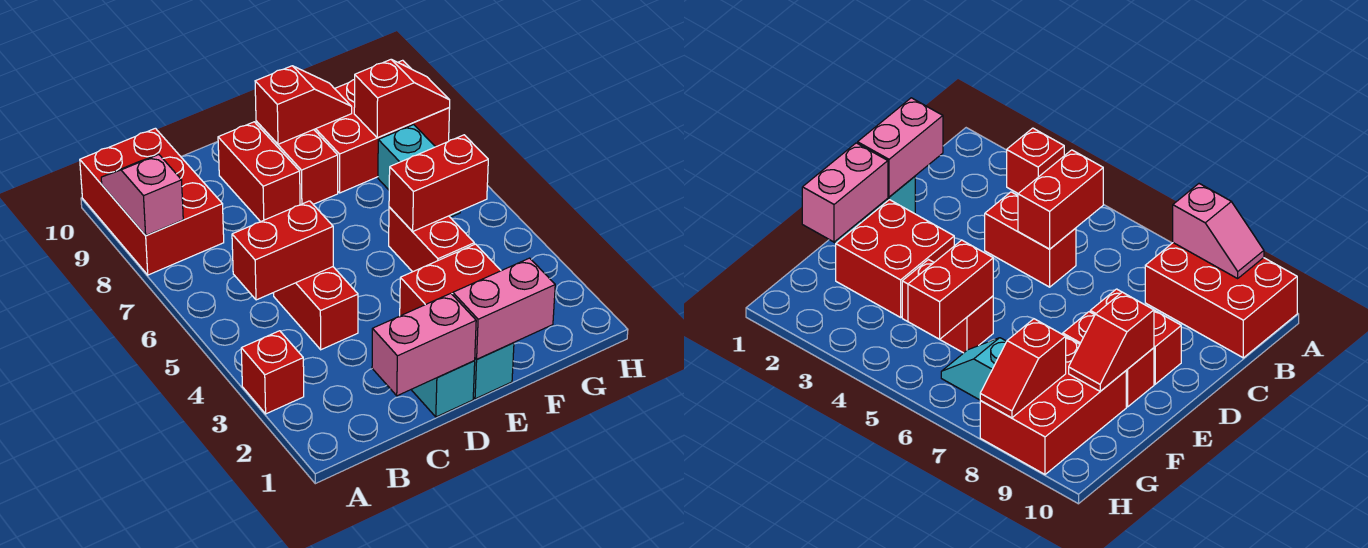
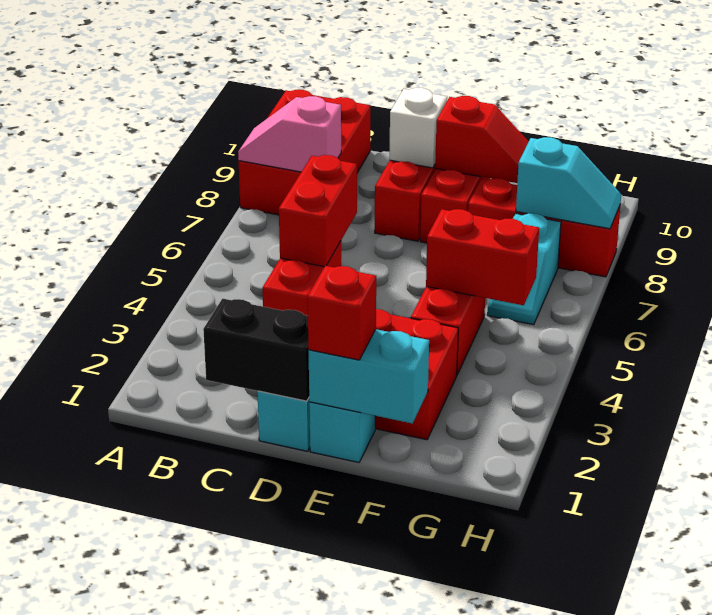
red 1x1 brick [241,331,304,414] -> red 1x1 brick moved to [308,266,376,360]
pink 1x2 slope [101,155,183,236] -> pink 1x2 slope turned to [238,96,341,172]
red 1x2 brick [232,201,333,300] -> red 1x2 brick turned to [279,155,357,267]
pink 1x2 brick [372,293,476,396] -> black 1x2 brick [203,299,309,401]
none -> white 1x1 brick [389,88,447,168]
pink 1x2 brick [453,258,555,359] -> cyan 1x2 brick [309,329,429,423]
red 2x3 brick [314,60,450,193] -> red 1x3 brick [468,178,621,277]
red 1x2 slope [354,60,450,138] -> cyan 1x2 slope [516,137,621,229]

